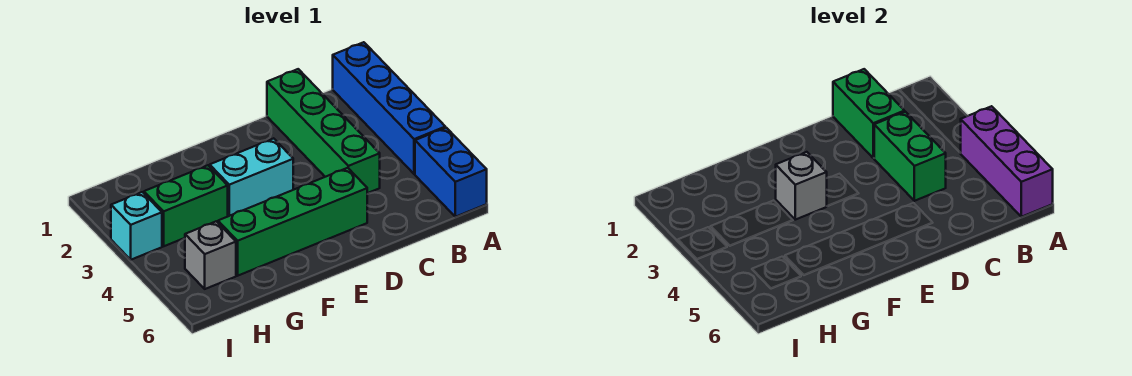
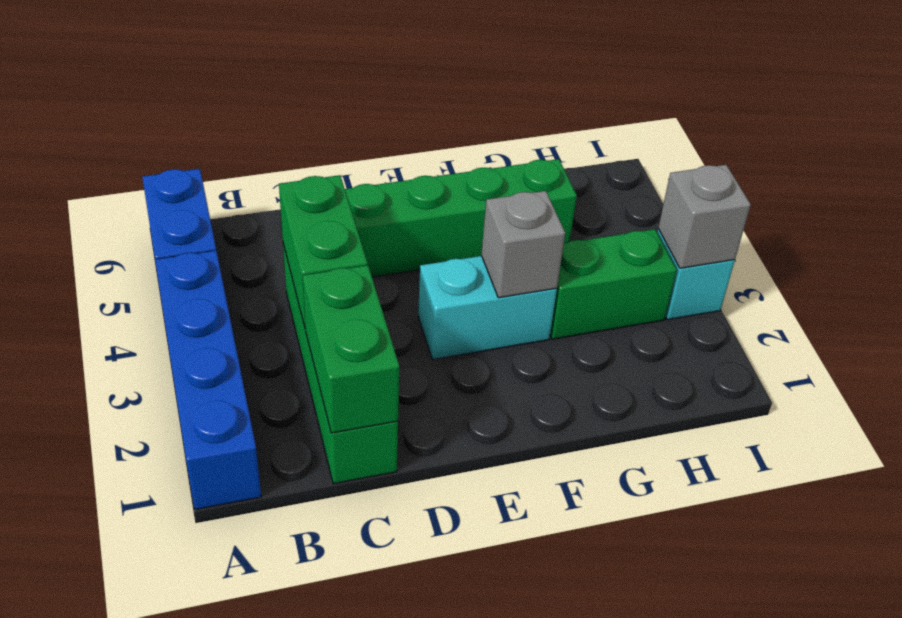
purple 1x3 brick [961,106,1053,217] -> none
grey 1x1 brick [185,221,236,289] -> grey 1x1 brick moved to [658,165,751,268]

